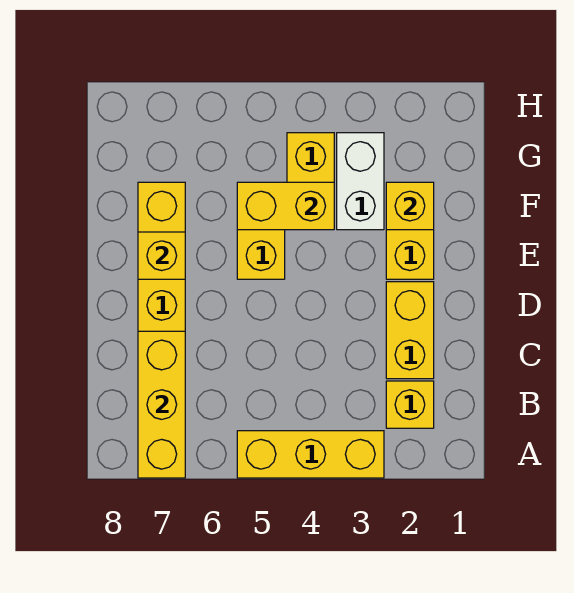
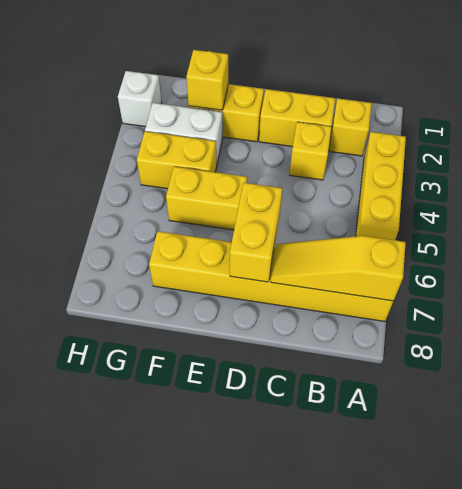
yellow 1x3 brick [138,331,185,478] -> yellow 1x3 slope [271,236,406,301]
yellow 1x1 brick [138,232,185,279] -> yellow 1x1 brick moved to [289,122,332,180]
yellow 1x2 brick [237,182,334,230] -> yellow 1x2 brick moved to [230,183,282,282]
none -> white 1x1 brick [118,71,162,127]

